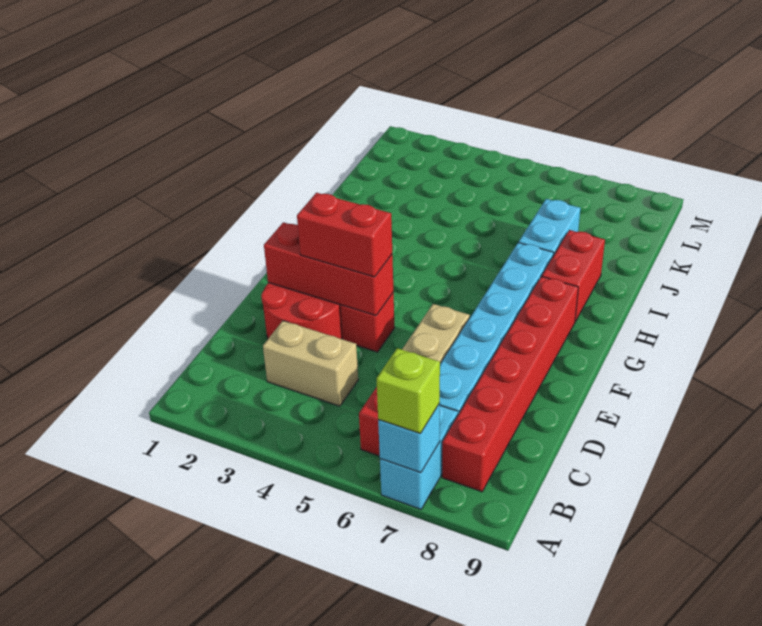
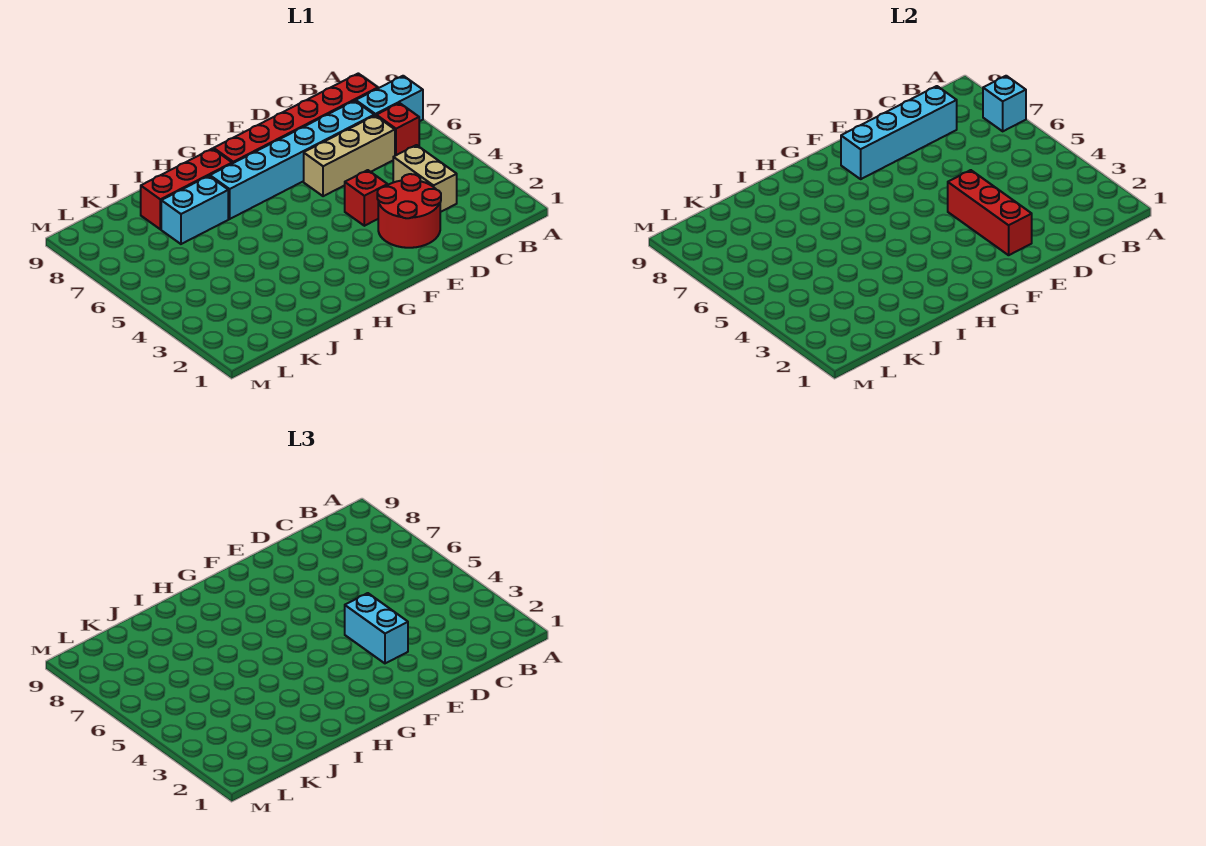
lime 1x1 brick [376,348,440,434] -> none
none -> cyan 1x4 brick [841,86,957,179]
red 1x2 brick [297,193,392,277] -> cyan 1x2 brick [345,593,408,663]
red 1x2 brick [542,230,605,322] -> red 1x3 brick [141,149,232,229]

